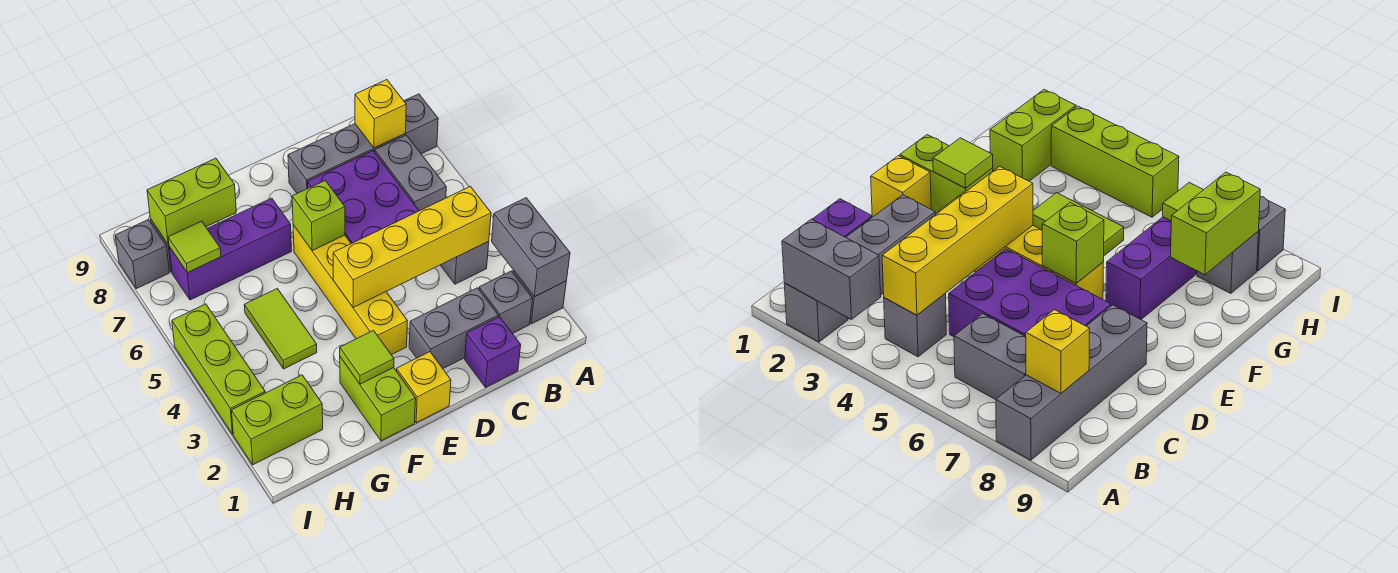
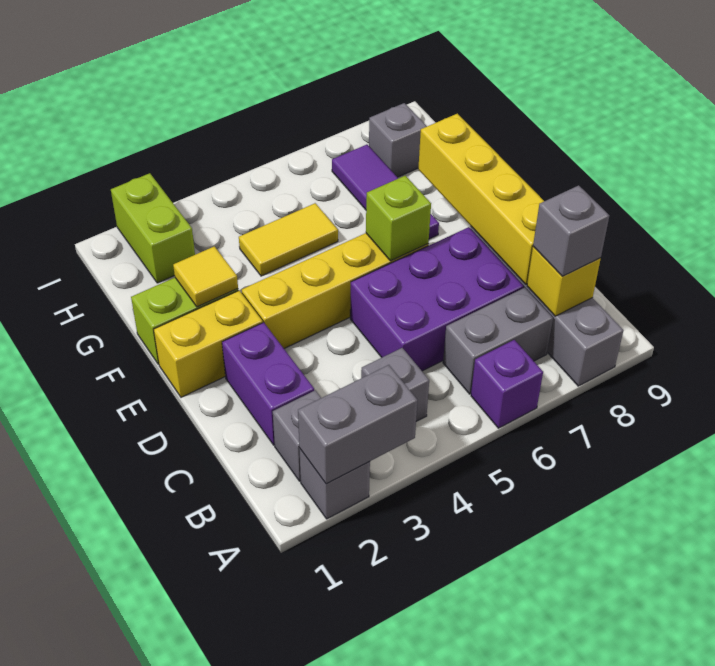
yellow 1x4 brick [333,186,491,308] -> yellow 1x4 brick moved to [418,114,544,284]
purple 1x1 brick [465,317,521,387] -> purple 1x1 brick moved to [471,340,543,428]
grey 1x2 brick [409,288,498,368] -> purple 1x2 brick [222,322,314,445]
yellow 1x1 brick [397,352,451,423] -> yellow 1x2 brick [154,290,263,397]
lime 1x1 tile [340,330,394,384] -> yellow 1x1 tile [173,246,238,307]
purple 1x3 brick [169,198,291,300] -> purple 1x3 tile [332,145,439,239]
lime 1x2 tile [244,288,317,369] -> yellow 1x2 tile [239,203,338,276]
lime 1x2 brick [147,158,236,245] -> none
lime 1x1 tile [168,221,221,273] -> none
lime 1x3 brick [172,304,265,434] -> none
grey 1x1 brick [115,219,169,289] -> grey 1x1 brick moved to [533,185,609,276]

